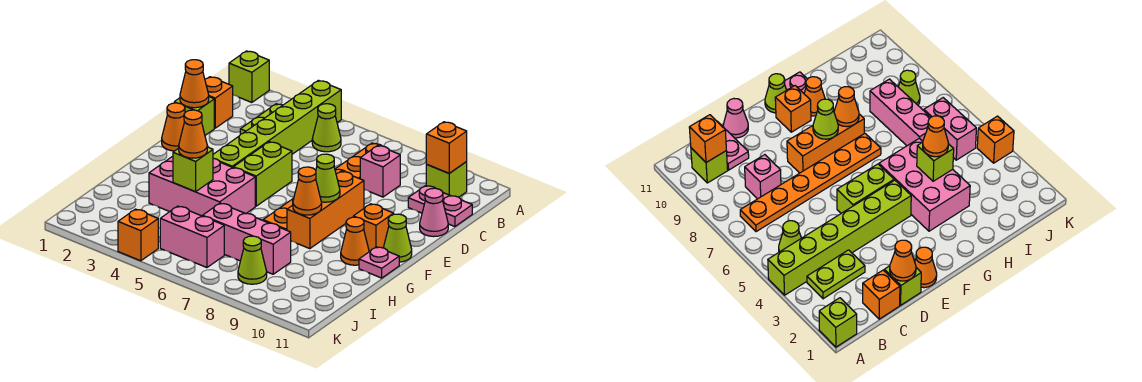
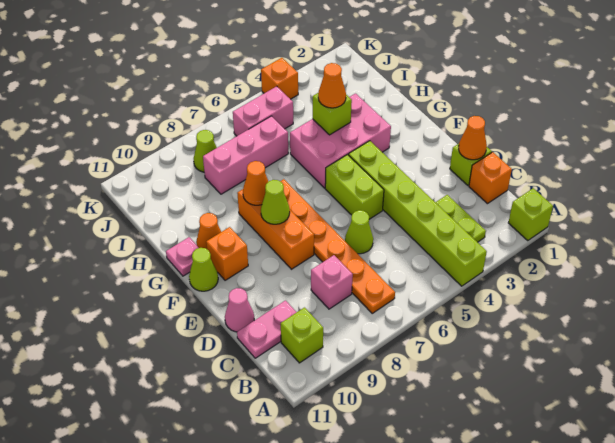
lime 1x1 cone [312,104,341,152] -> lime 1x1 cone moved to [345,210,373,254]
orange 1x1 brick [426,122,467,173] -> none
orange 1x1 cone [162,103,185,151] -> none

